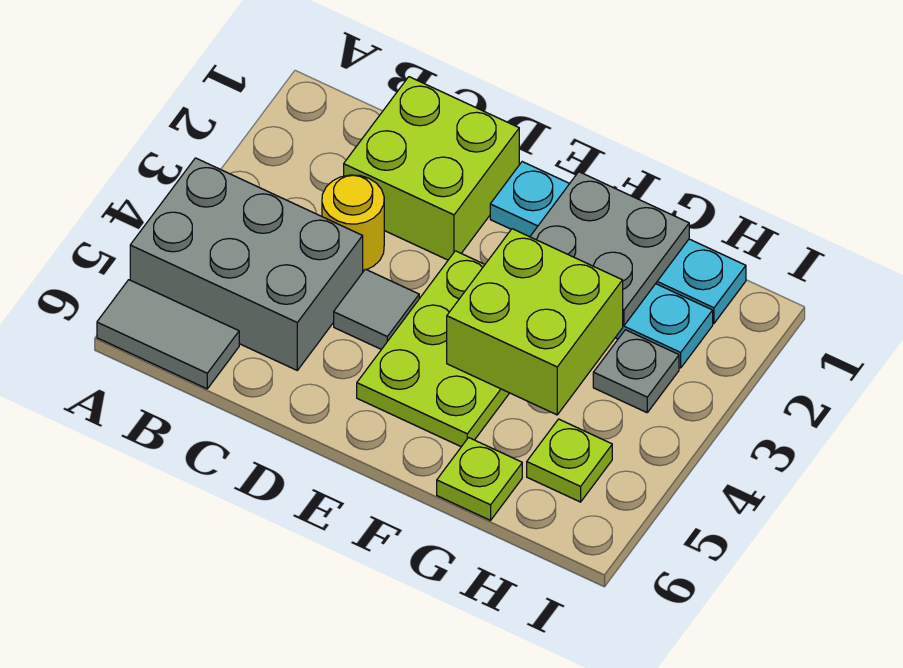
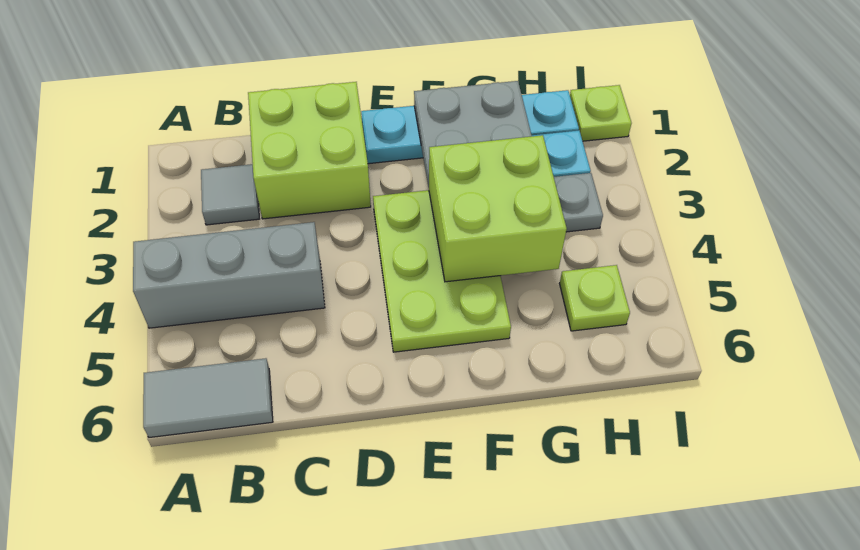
grey 2x3 brick [130,158,363,370] -> grey 1x3 brick [133,222,325,328]
yellow 1x1 round brick [322,175,384,271] -> none
grey 1x1 tile [334,269,419,349] -> grey 1x1 tile moved to [201,164,259,225]
lime 1x1 plate [437,438,522,520] -> lime 1x1 plate moved to [570,85,632,141]

